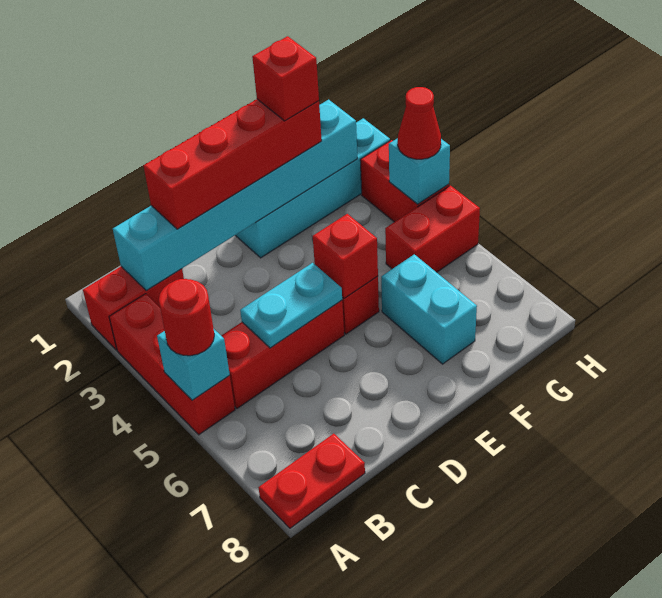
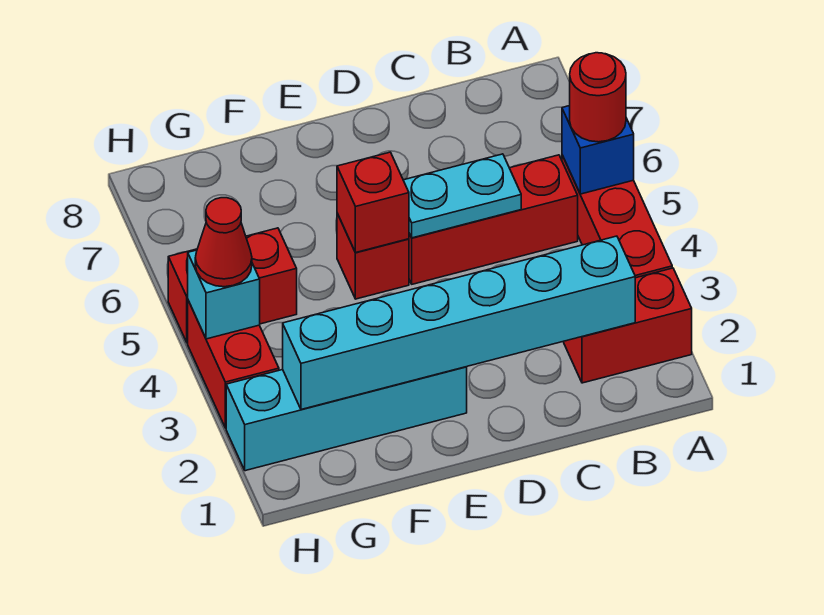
cyan 1x1 brick [157,329,230,400] -> blue 1x1 brick [562,106,634,194]
red 1x2 plate [259,434,365,528] -> none
red 1x4 brick [143,99,322,229] -> none
red 1x1 brick [252,36,319,121] -> none
cyan 1x2 brick [381,254,477,364] -> none

